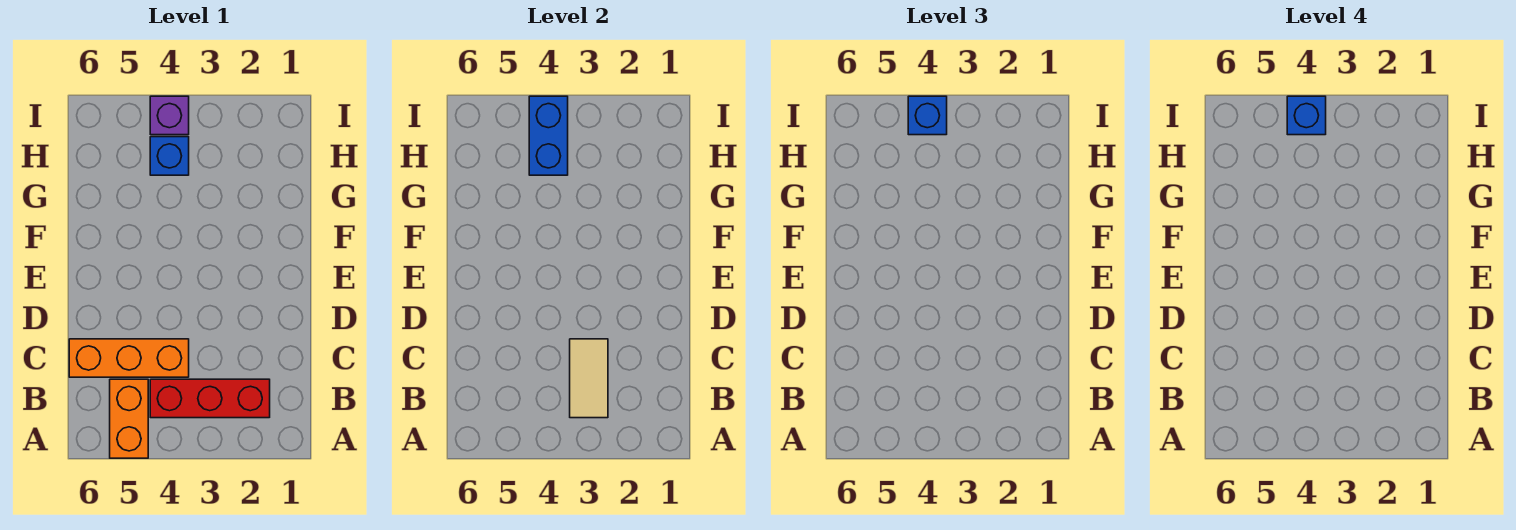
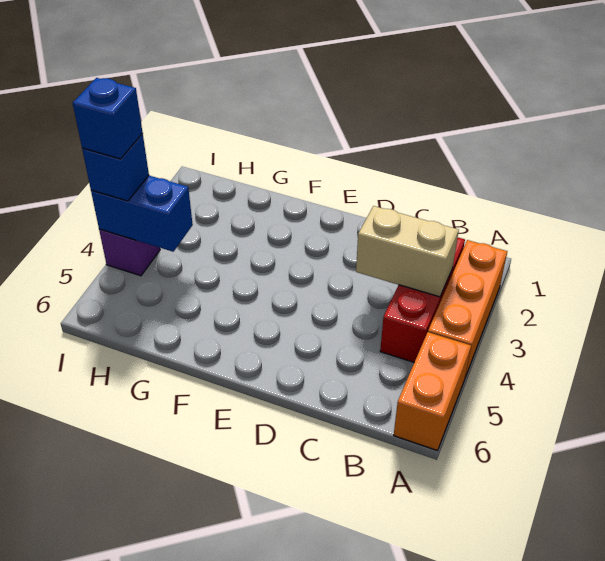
orange 1x2 brick [110,379,148,458] -> orange 1x2 brick turned to [394,332,471,451]
tan 1x2 tile [570,339,608,418] -> tan 1x2 brick [356,206,459,297]
orange 1x3 brick [69,339,189,377] -> orange 1x3 brick moved to [428,240,507,377]
blue 1x1 brick [150,137,189,175] -> none

